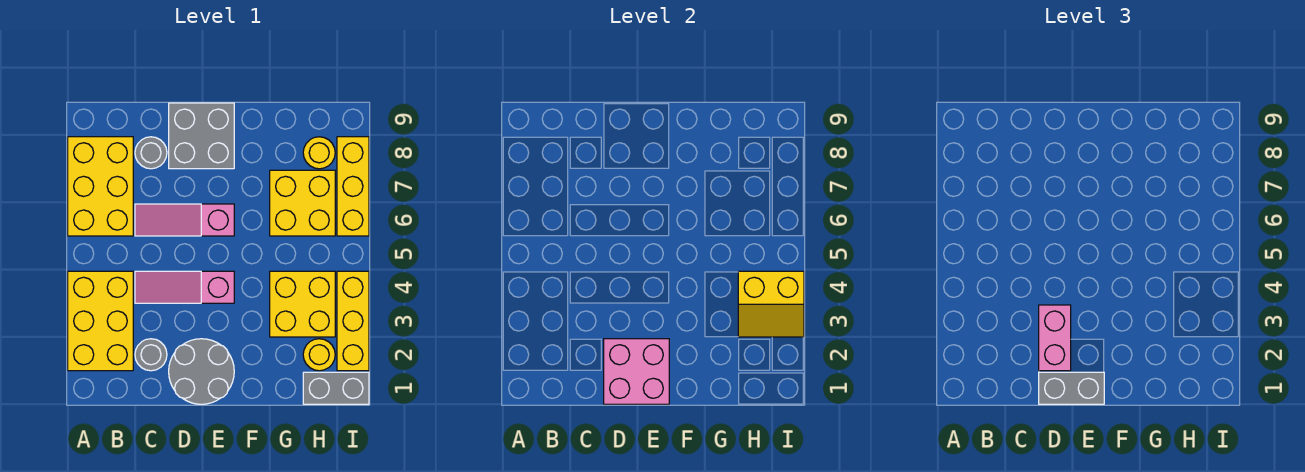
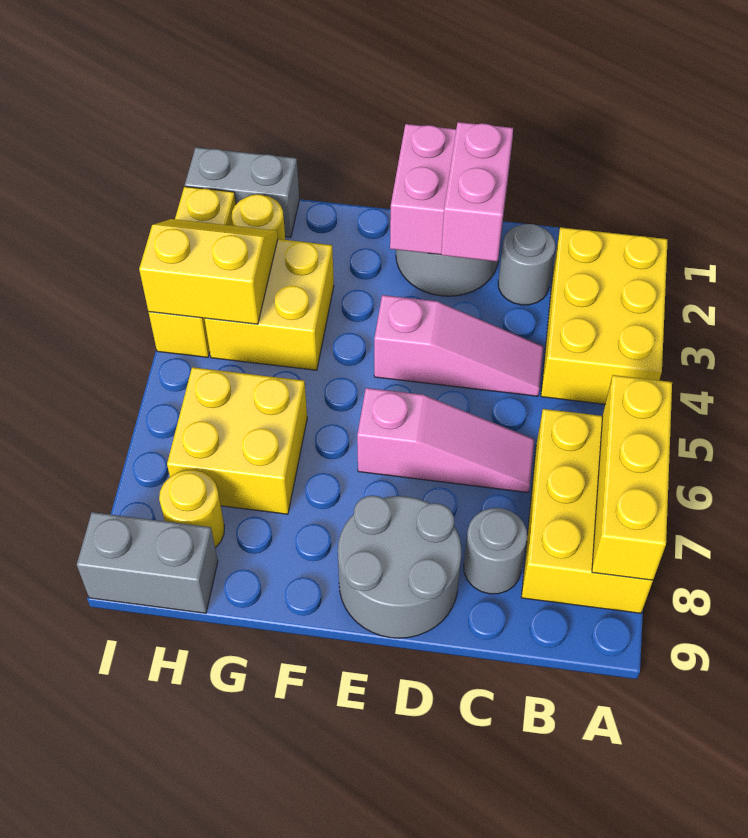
grey 1x2 brick [1039,372,1104,404] -> grey 1x2 brick moved to [77,512,218,613]
grey 2x2 brick [169,103,234,169] -> grey 2x2 round brick [338,495,461,638]
yellow 1x3 brick [337,137,369,236] -> yellow 1x3 brick moved to [592,375,672,580]

